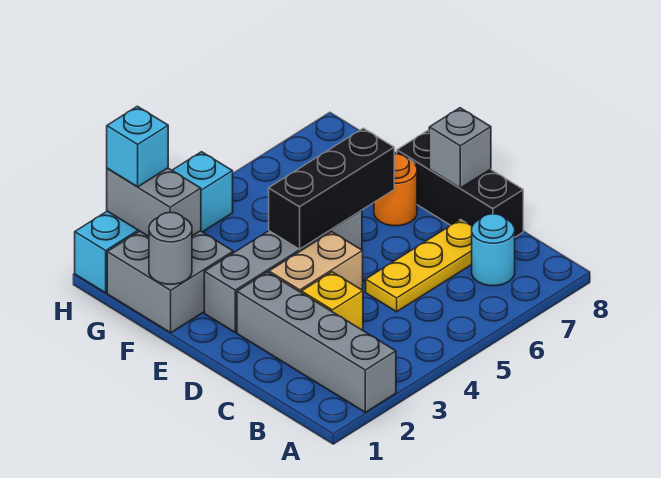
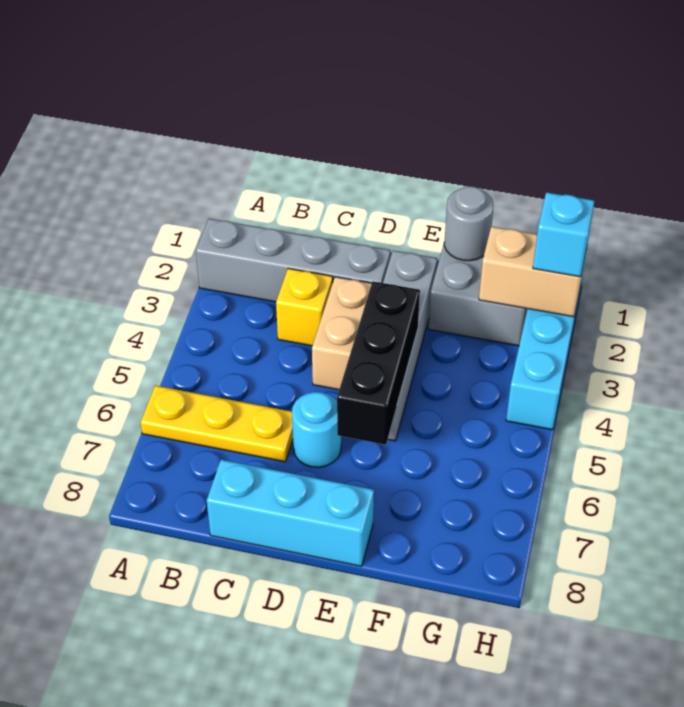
cyan 1x1 round brick [472,214,515,286] -> cyan 1x1 round brick moved to [292,392,341,467]
yellow 1x3 plate [366,220,472,312] -> yellow 1x3 plate turned to [141,386,293,462]
black 1x3 brick [397,131,523,237] -> cyan 1x3 brick [207,460,374,566]
grey 1x1 brick [429,108,491,188] -> none
orange 1x1 round brick [374,154,417,226] -> none
grey 1x2 brick [107,168,201,237] -> tan 1x2 brick [479,226,587,317]

